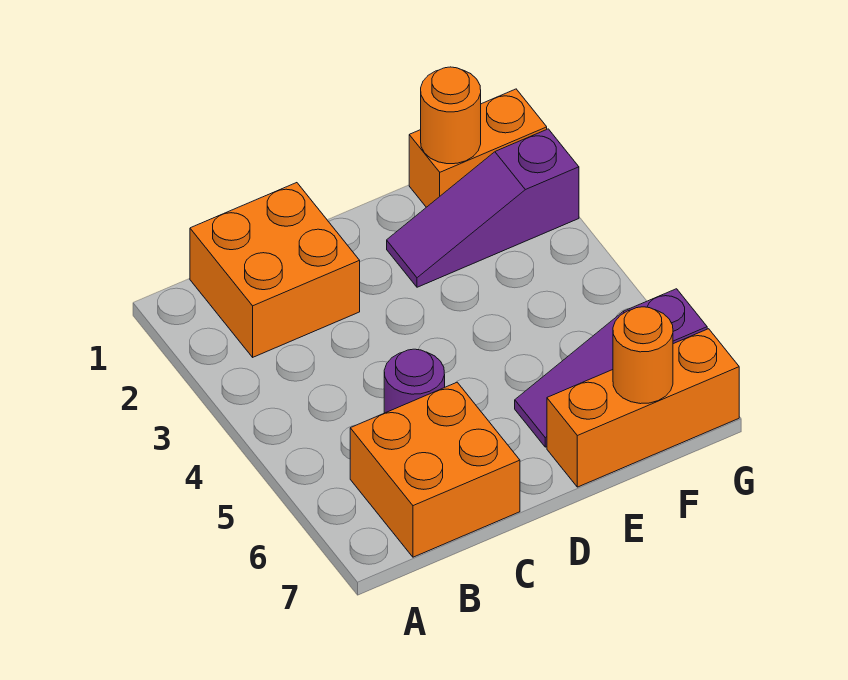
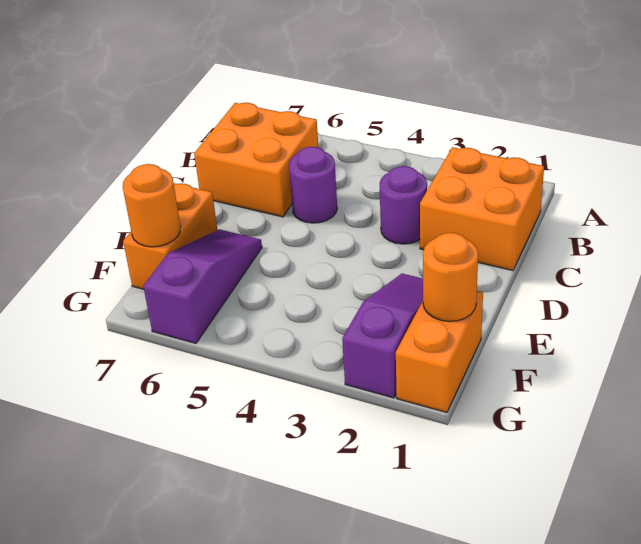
none -> purple 1x1 round brick [380,166,427,244]
orange 1x3 brick [547,329,739,487] -> orange 1x2 brick [123,183,217,289]

